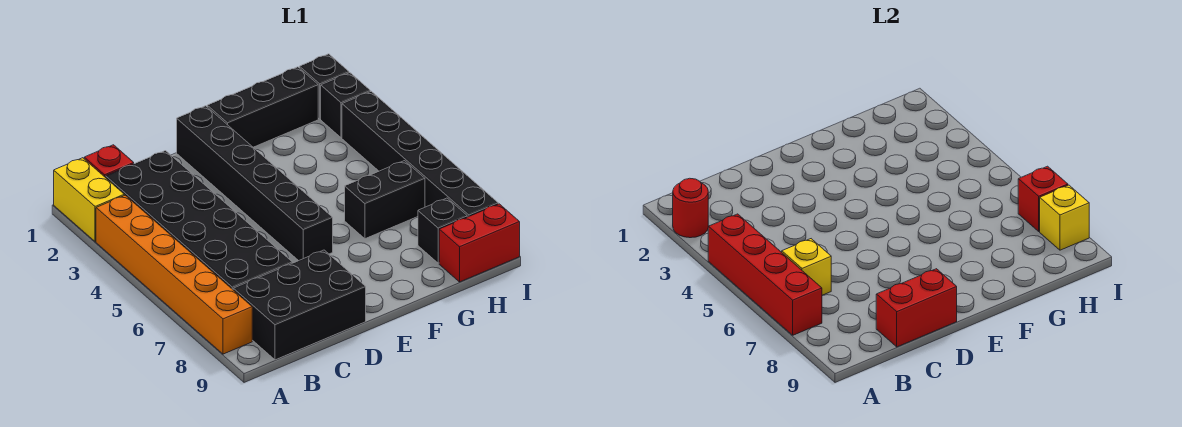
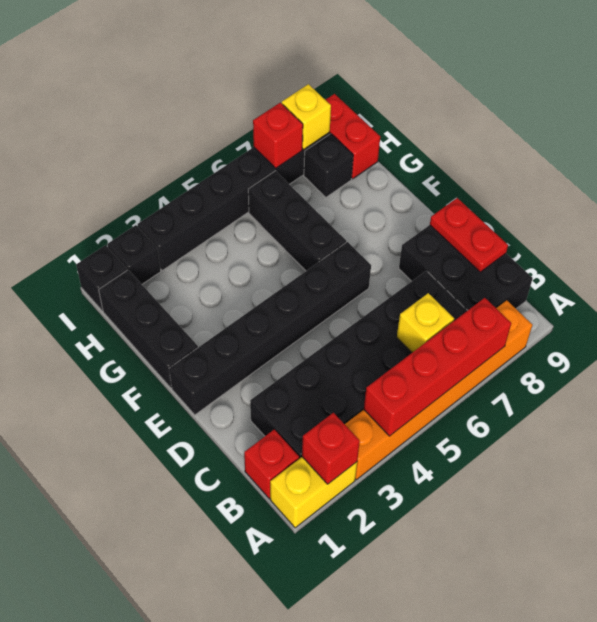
red 1x1 round brick [673,178,708,238] -> red 1x1 brick [302,413,360,484]
red 1x2 brick [876,269,957,347] -> red 1x2 plate [430,198,508,272]
black 1x2 brick [345,161,425,239] -> black 1x3 brick [248,171,346,271]

